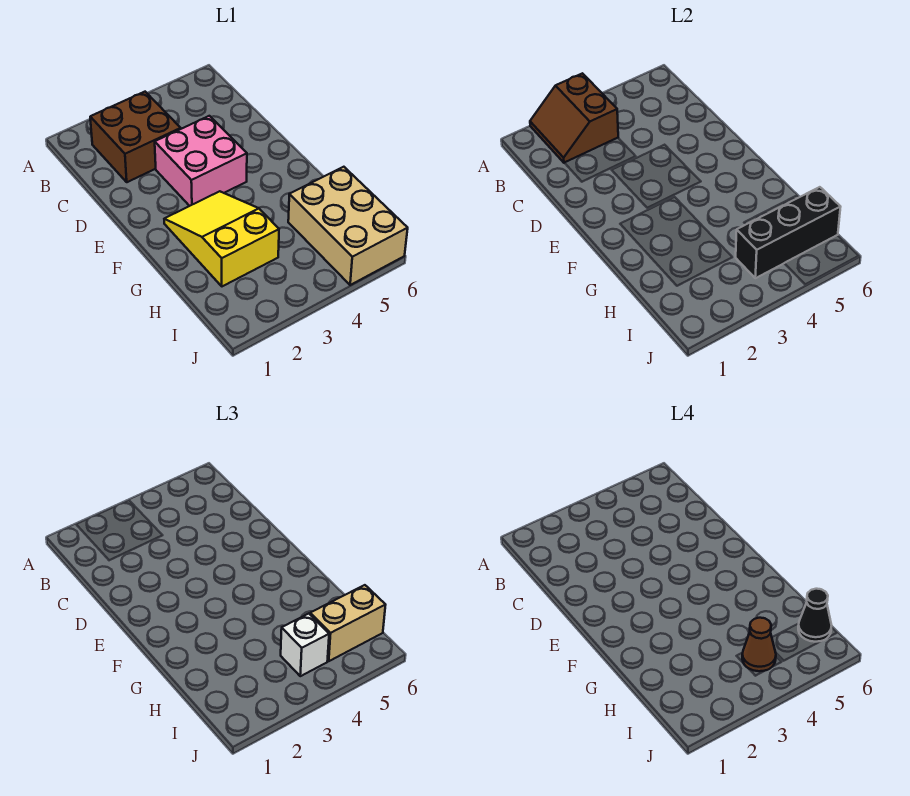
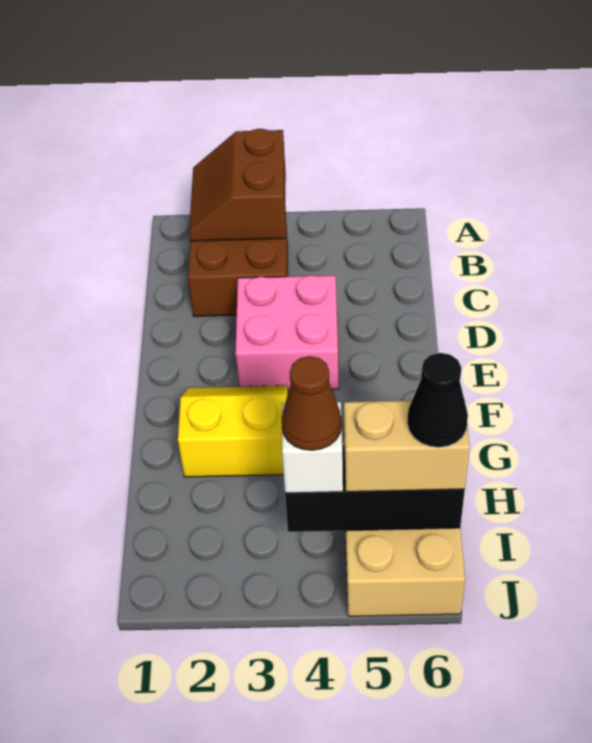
yellow 2x3 slope [164,191,279,286] -> yellow 2x2 slope [178,386,288,477]

